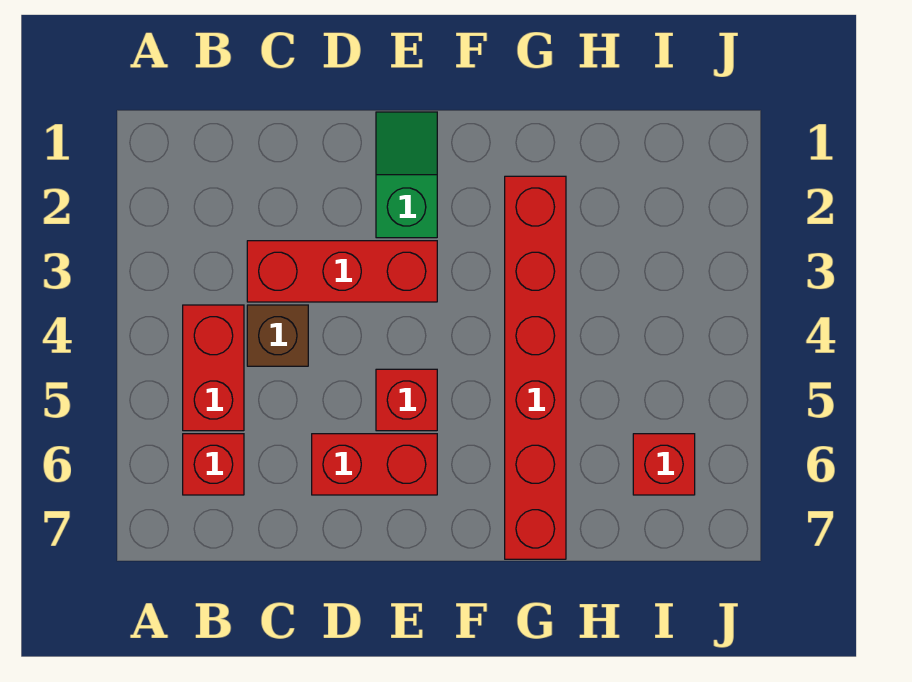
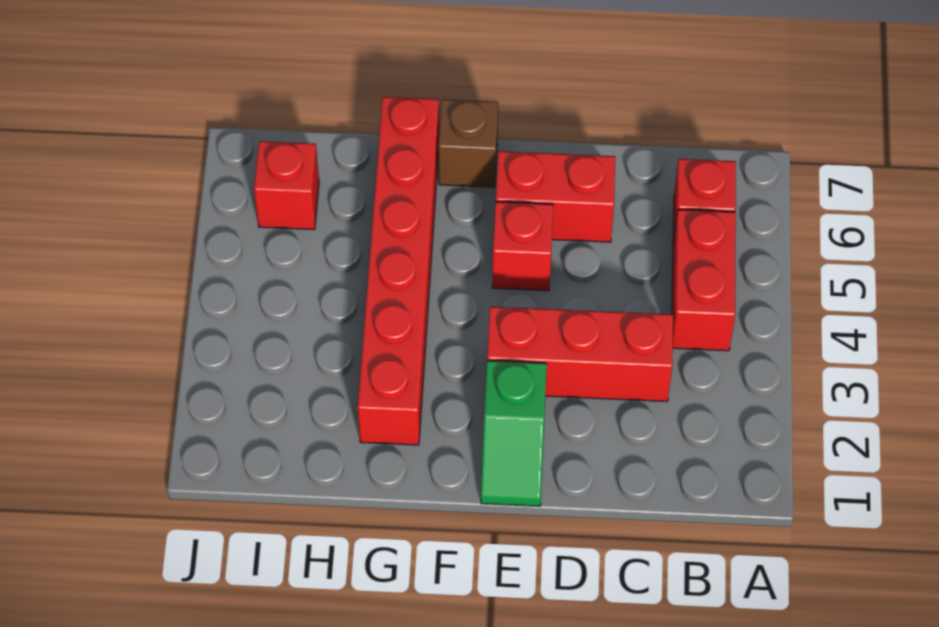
brown 1x1 brick [247,305,308,366] -> brown 1x1 brick moved to [439,99,498,187]

